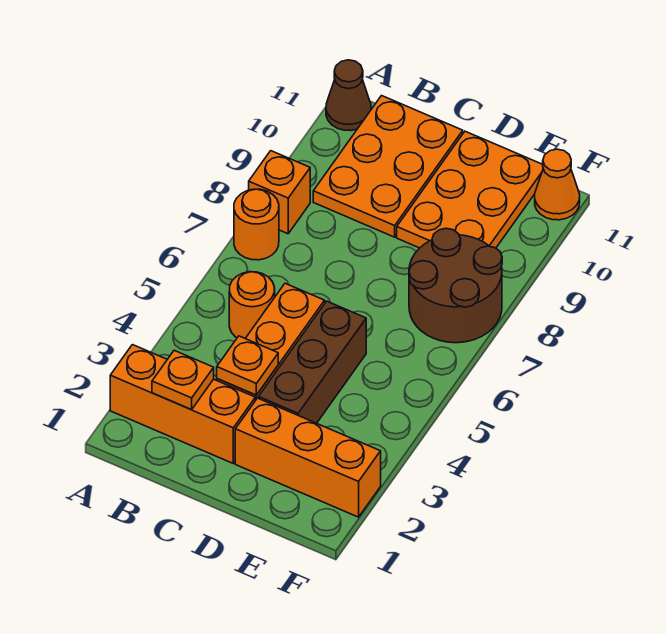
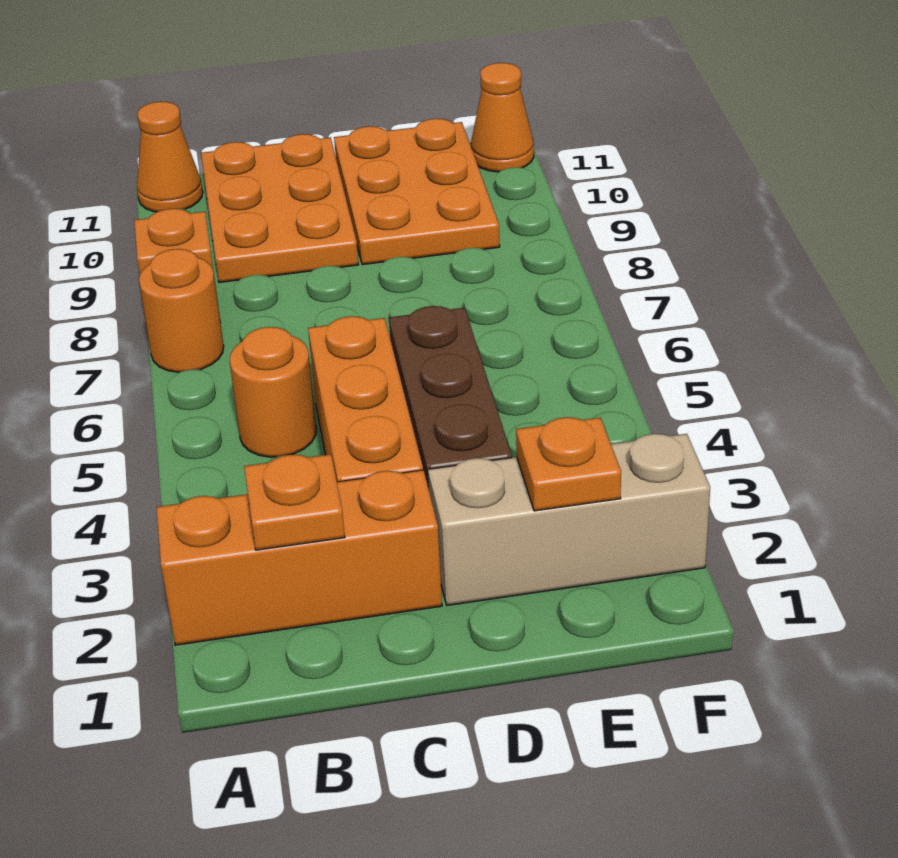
brown 1x1 cone [326,60,371,131] -> orange 1x1 cone [137,102,203,212]
orange 1x1 plate [217,336,278,395] -> orange 1x1 plate moved to [516,417,621,511]
orange 1x3 brick [235,398,381,517] -> tan 1x3 brick [428,434,710,606]
brown 2x2 round brick [409,228,502,343] -> none

